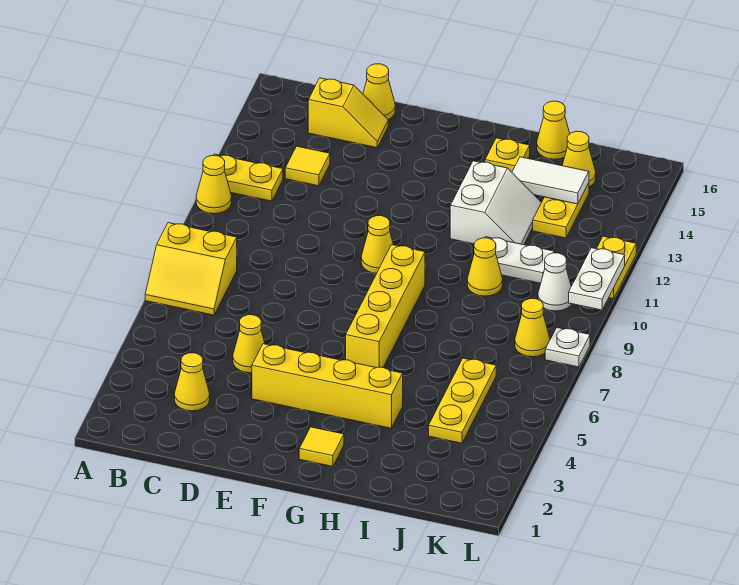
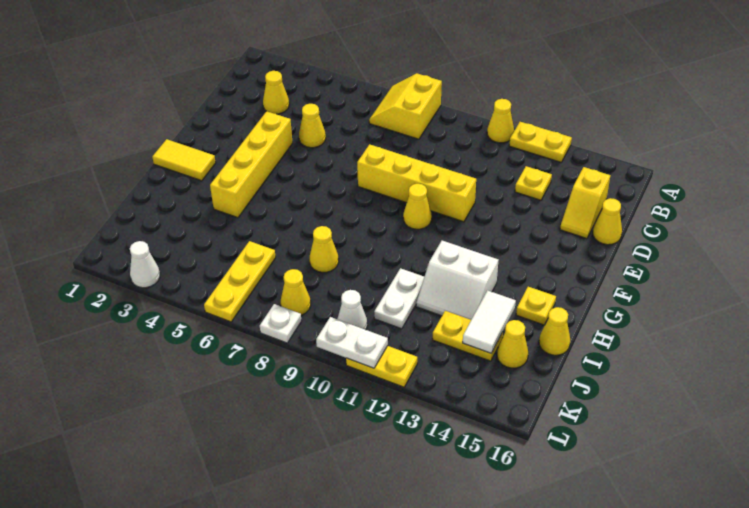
yellow 1x2 plate [213,154,283,201] -> yellow 1x2 plate turned to [509,122,572,162]
yellow 1x1 tile [285,146,330,186] -> yellow 1x1 plate [515,166,552,200]
yellow 1x1 tile [299,427,344,467] -> yellow 1x2 tile [152,139,216,181]
yellow 1x4 brick [346,245,425,368] -> yellow 1x4 brick moved to [357,144,476,222]
yellow 1x1 cone [467,238,503,296] -> yellow 1x1 cone moved to [310,226,339,272]
yellow 1x3 plate [429,358,496,443] -> yellow 1x3 plate turned to [204,241,276,322]
none -> white 1x1 cone [130,241,160,288]

